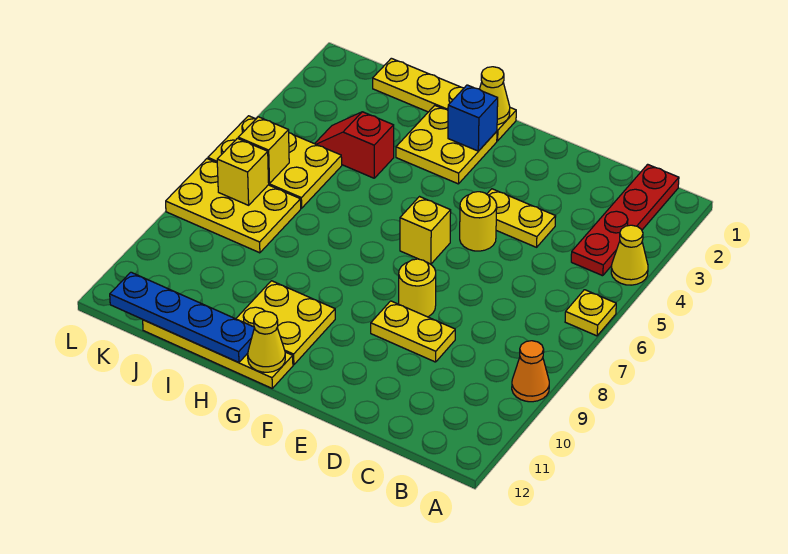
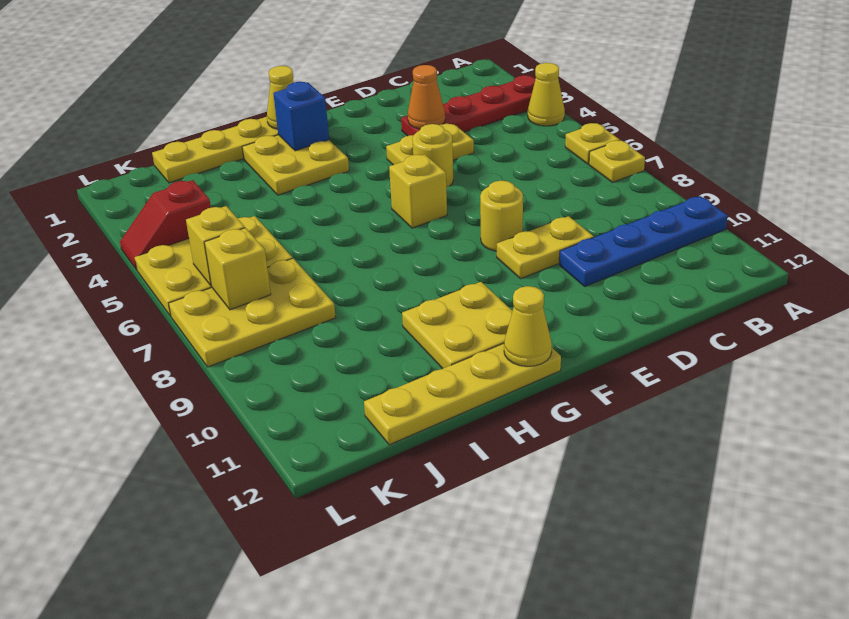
none -> yellow 1x1 plate [589,140,645,182]
orange 1x1 cone [512,341,549,402] -> orange 1x1 cone moved to [408,65,445,129]
red 1x4 plate [571,164,679,276] -> red 1x4 plate turned to [401,75,535,136]
blue 1x4 plate [110,272,254,363] -> blue 1x4 plate moved to [559,196,728,286]
red 1x2 slope [315,112,394,178] -> red 1x2 slope moved to [120,180,211,270]

